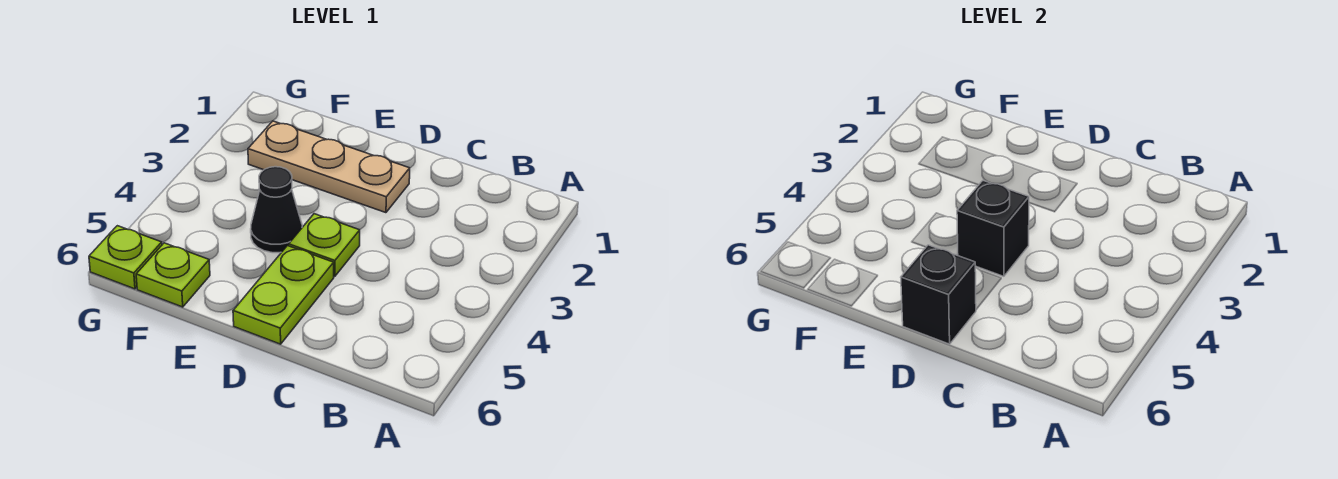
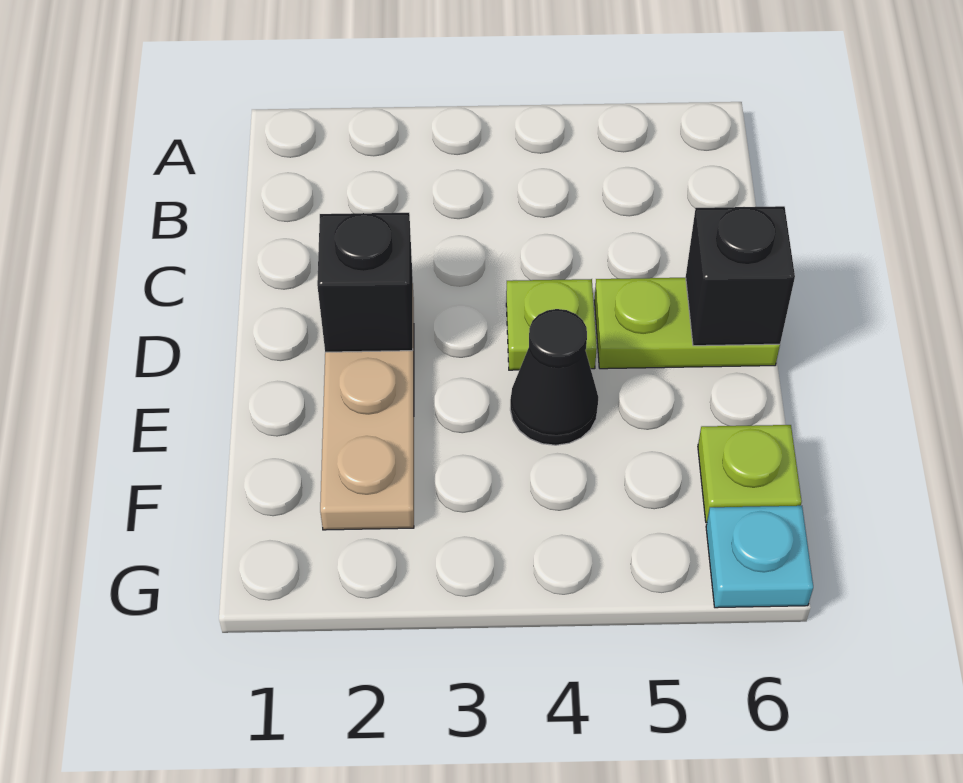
black 1x1 brick [957,181,1029,276] -> black 1x1 brick moved to [317,213,413,352]
lime 1x1 plate [89,226,162,289] -> cyan 1x1 plate [706,506,813,608]

